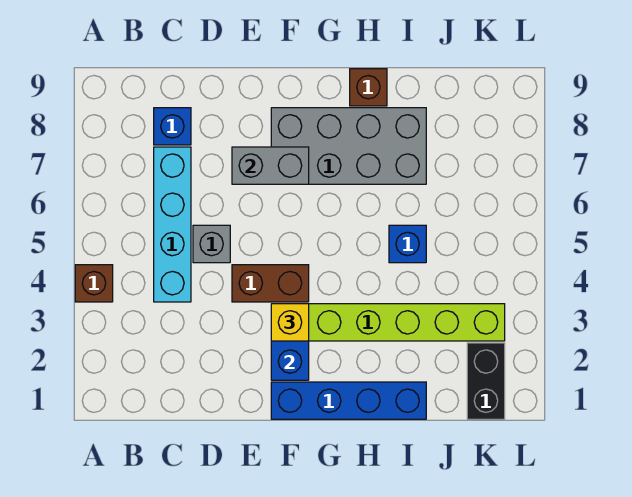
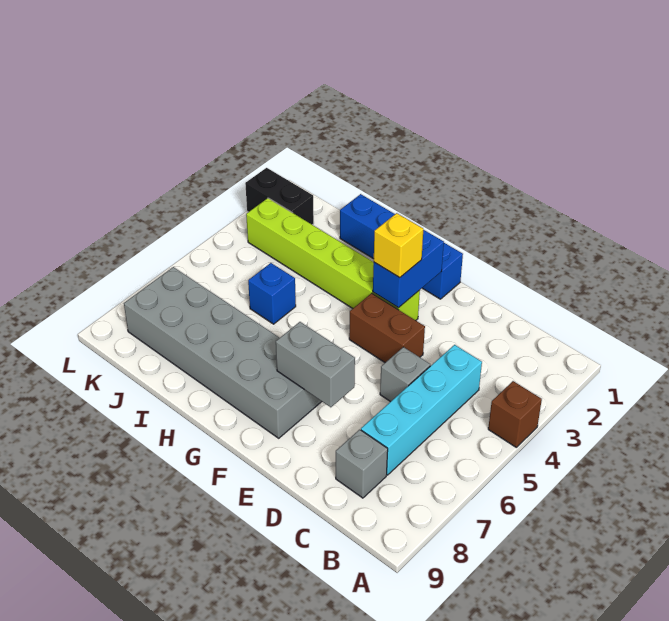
blue 1x1 brick [154,108,191,145] -> grey 1x1 brick [336,430,388,498]
grey 2x4 brick [271,108,426,184] -> grey 2x6 brick [124,267,322,438]
brown 1x1 brick [350,69,387,106] -> none
black 1x2 brick [467,343,505,419] -> black 1x2 brick turned to [245,168,314,225]

